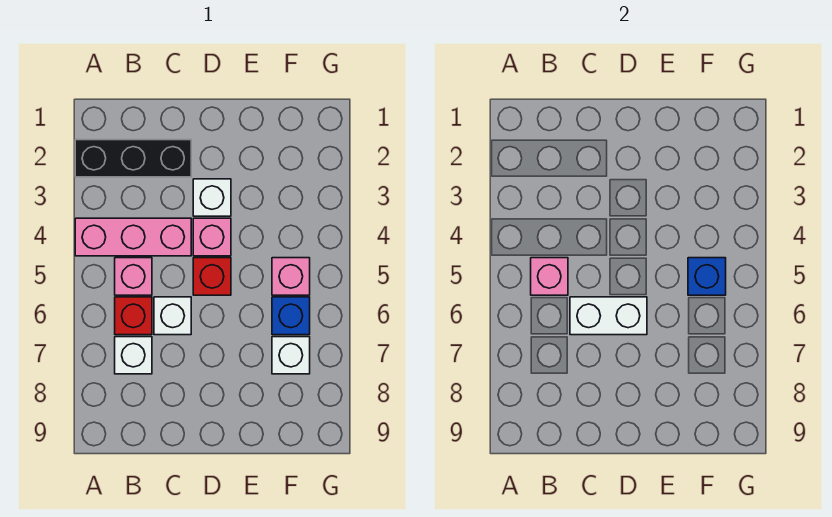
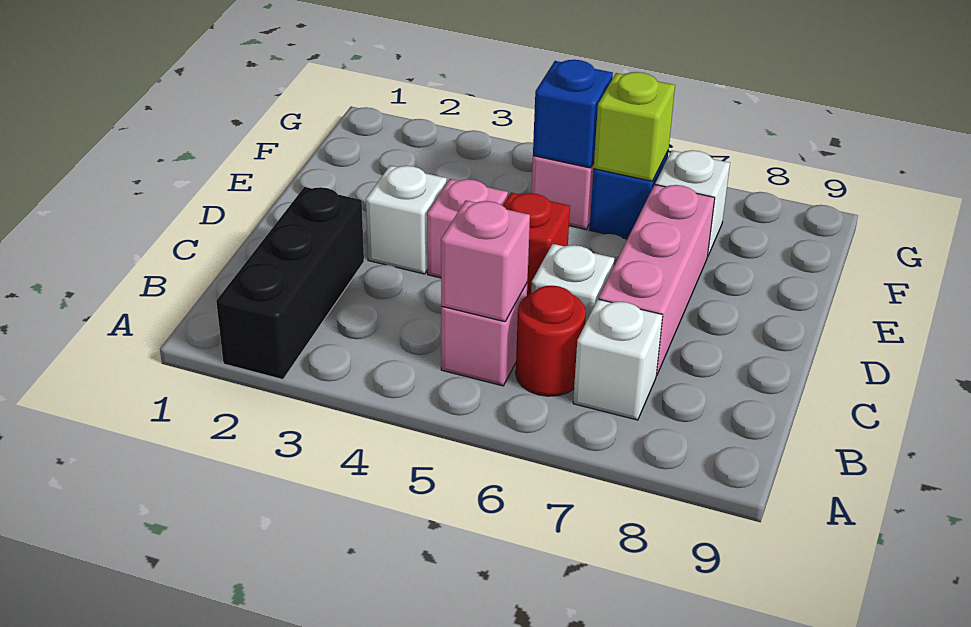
pink 1x3 brick [75,218,191,256] -> pink 1x3 brick moved to [599,185,715,376]
red 1x1 brick [115,297,152,335] -> red 1x1 round brick [516,286,586,396]
white 1x2 brick [570,297,647,335] -> none
none -> lime 1x1 brick [594,72,675,181]

